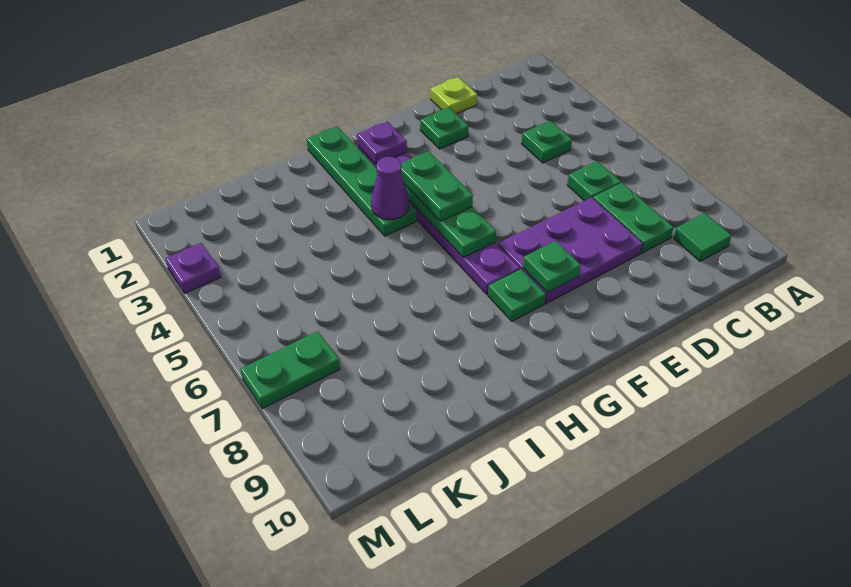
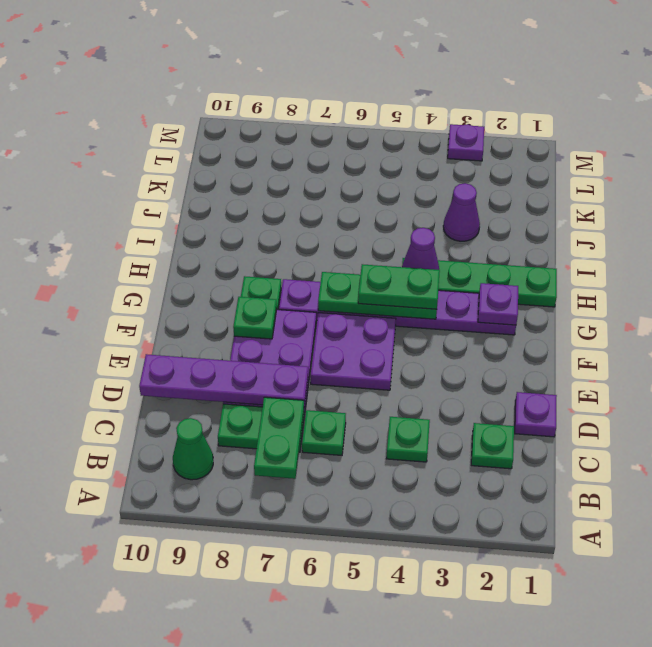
green 1x1 tile [674,213,732,261] -> green 1x1 cone [173,418,213,480]
lime 1x1 plate [430,77,477,114] -> purple 1x1 plate [515,392,557,437]
none -> purple 1x4 plate [139,354,308,406]
green 1x1 plate [420,108,469,149] -> green 1x1 plate moved to [471,423,514,469]
none -> purple 2x2 plate [310,313,396,390]
none -> purple 1x1 cone [443,183,480,241]
green 1x2 plate [240,331,340,409] -> green 1x2 plate moved to [254,397,304,479]

